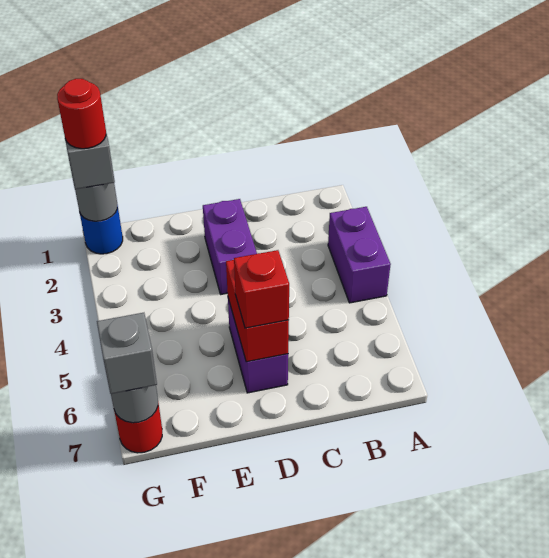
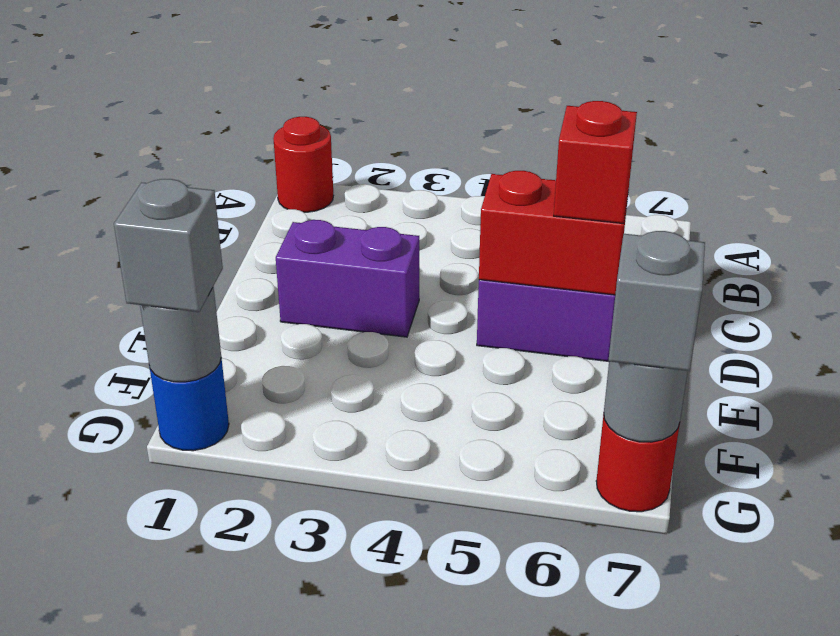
purple 1x2 brick [328,207,391,303] -> none
red 1x1 round brick [57,79,106,149] -> red 1x1 round brick moved to [273,117,333,212]

